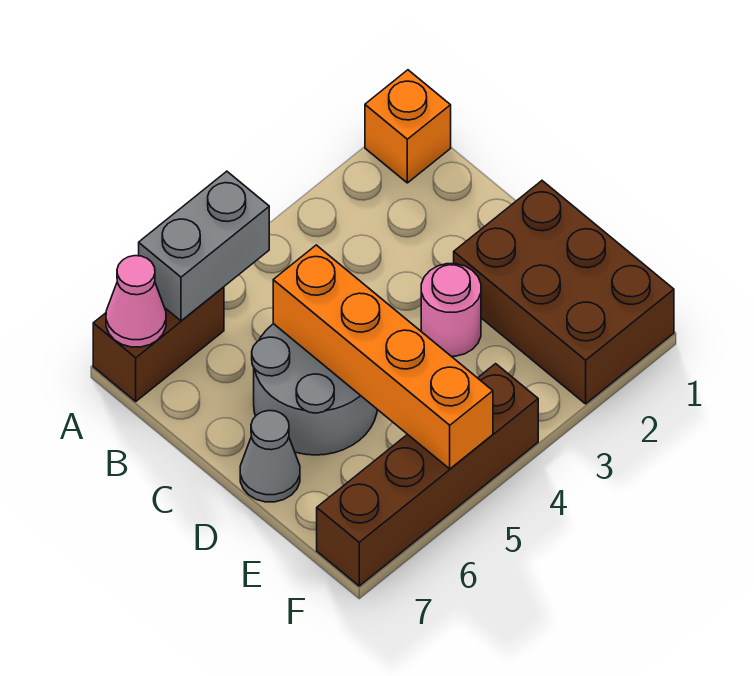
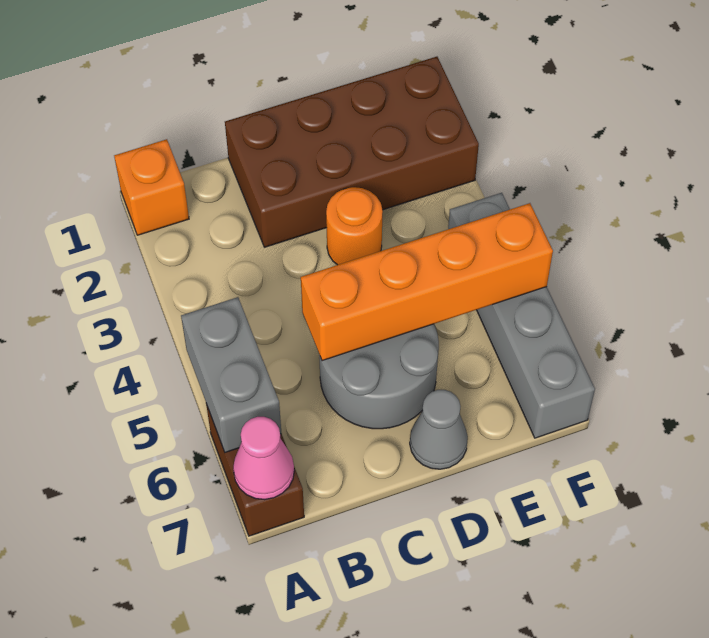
brown 2x3 brick [454,181,674,404] -> brown 2x4 brick [225,57,479,247]
pink 1x1 round brick [421,264,481,356] -> orange 1x1 round brick [326,187,383,265]
brown 1x4 brick [317,364,538,586] -> grey 1x4 brick [448,193,595,438]

